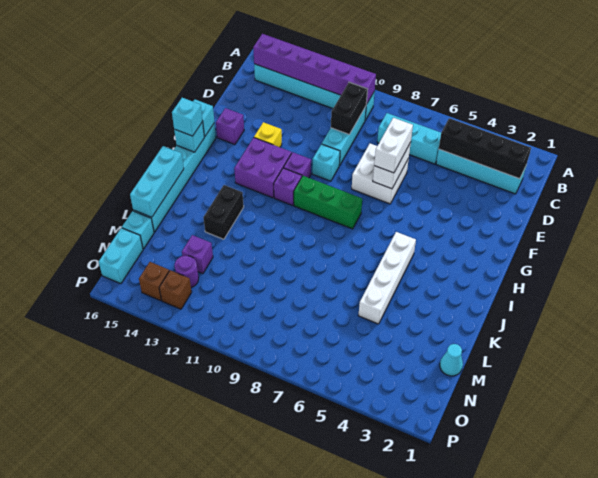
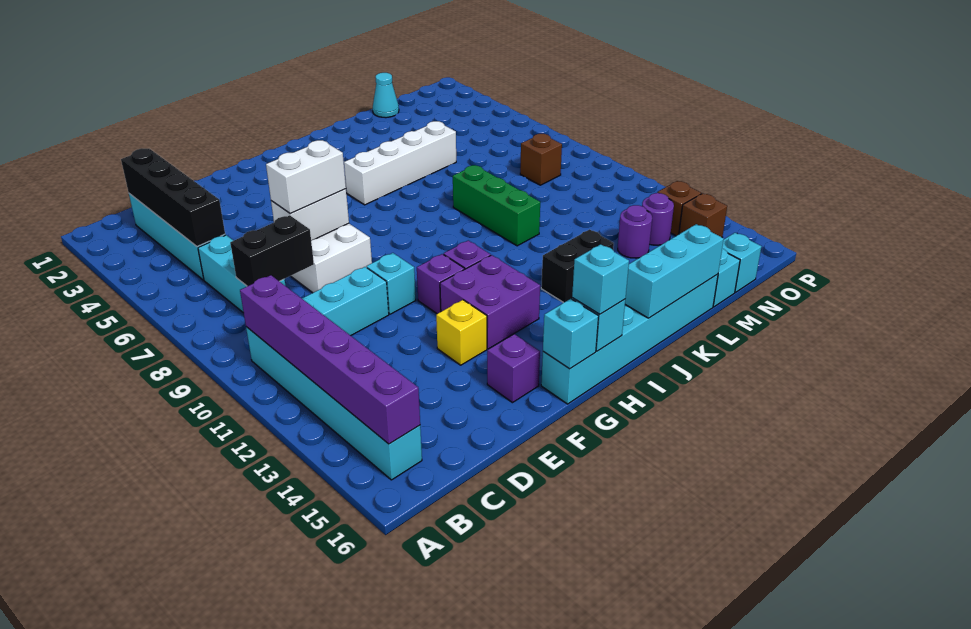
black 1x2 brick [331,82,367,134] -> black 1x2 brick moved to [230,215,314,286]
green 1x3 brick [294,176,362,229] -> green 1x3 brick moved to [453,165,540,246]
purple 1x1 brick [182,235,213,274] -> purple 1x1 round brick [618,205,652,258]
none -> brown 1x1 brick [520,134,562,185]
cyan 1x2 brick [99,228,143,284] -> cyan 1x1 brick [722,233,761,292]

